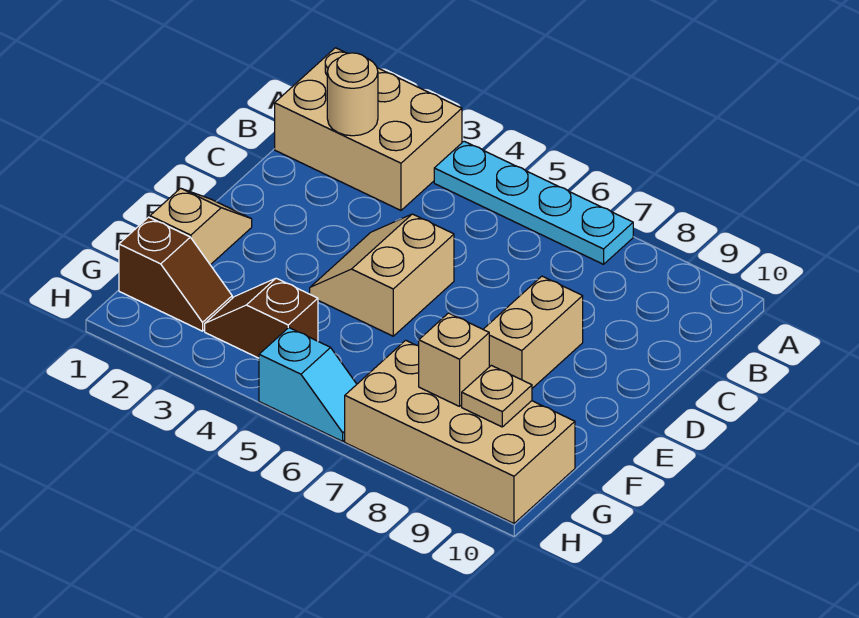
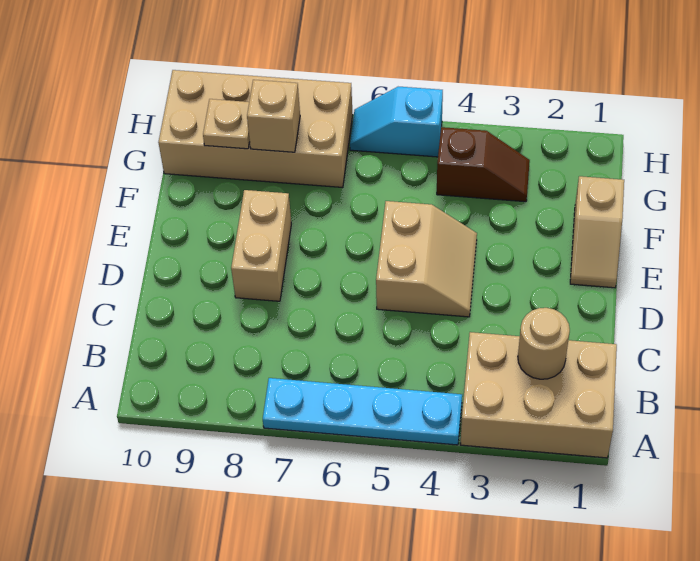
brown 1x2 slope [119,217,232,331] -> none

